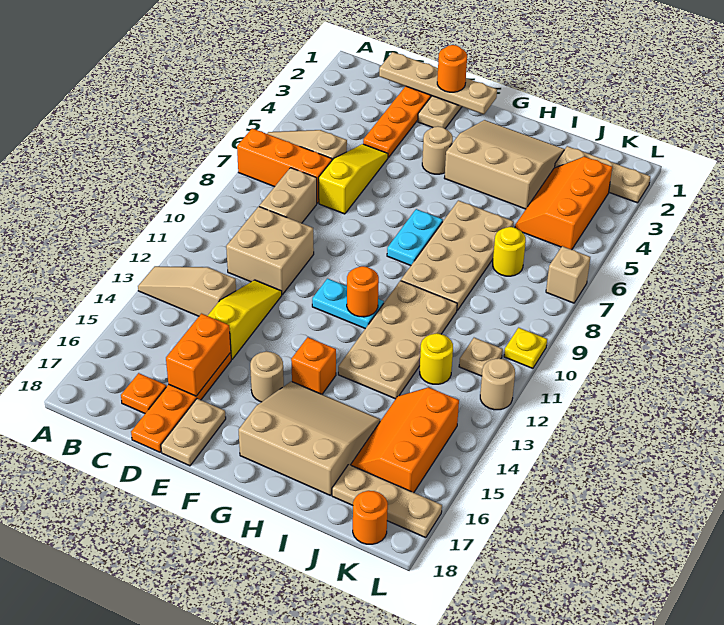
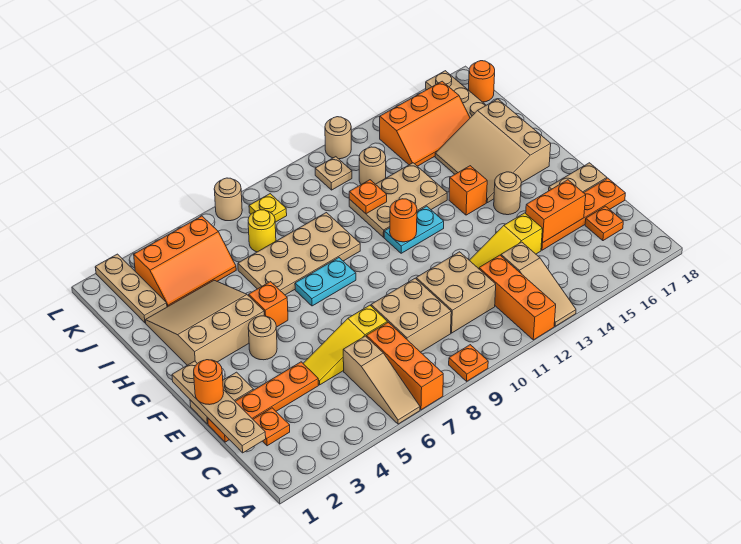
none -> orange 1x1 plate [449,345,488,381]
none -> orange 1x3 brick [479,255,556,340]
none -> orange 1x1 plate [253,408,290,446]
tan 1x2 brick [259,168,317,223] -> tan 2x2 brick [371,278,451,352]
cyan 1x2 plate [312,279,384,329] -> cyan 1x2 plate turned to [384,206,444,253]
tan 3x3 slope [445,120,565,209] -> tan 3x3 slope turned to [145,280,264,365]
none -> orange 1x1 brick [249,282,288,327]
tan 2x4 plate [338,281,457,399] -> tan 2x3 plate [349,163,447,237]
none -> orange 1x1 plate [349,180,387,214]
yellow 1x1 round brick [420,333,453,384] -> tan 1x1 round brick [359,147,386,184]
tan 1x1 brick [546,246,590,303] -> tan 1x1 round brick [214,178,242,221]
yellow 1x1 plate [504,328,547,368] -> yellow 1x1 plate moved to [249,194,287,222]

